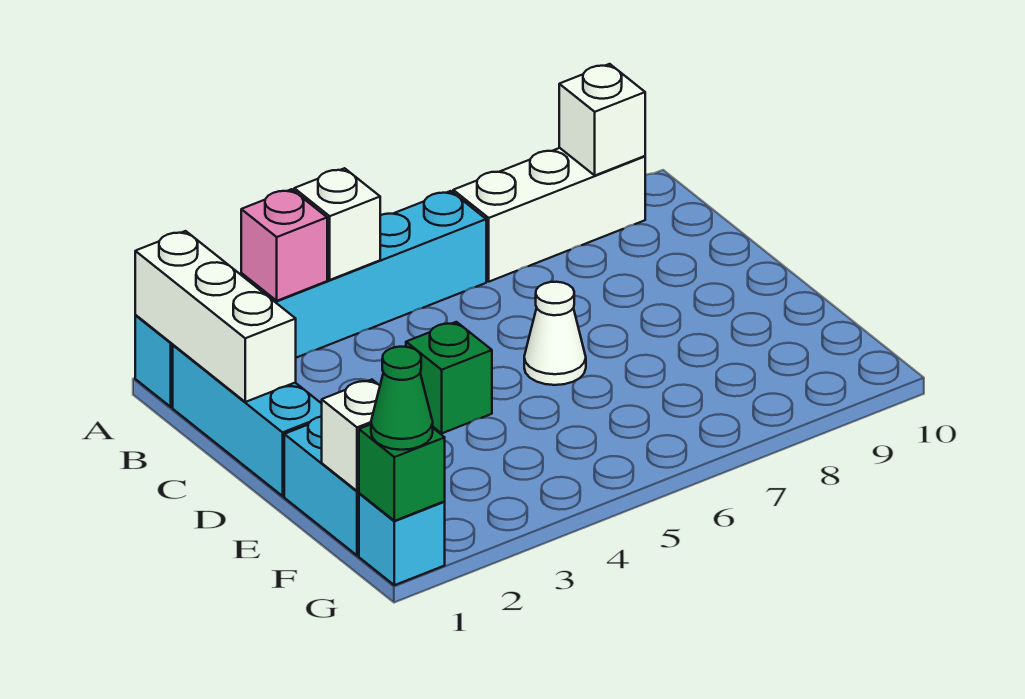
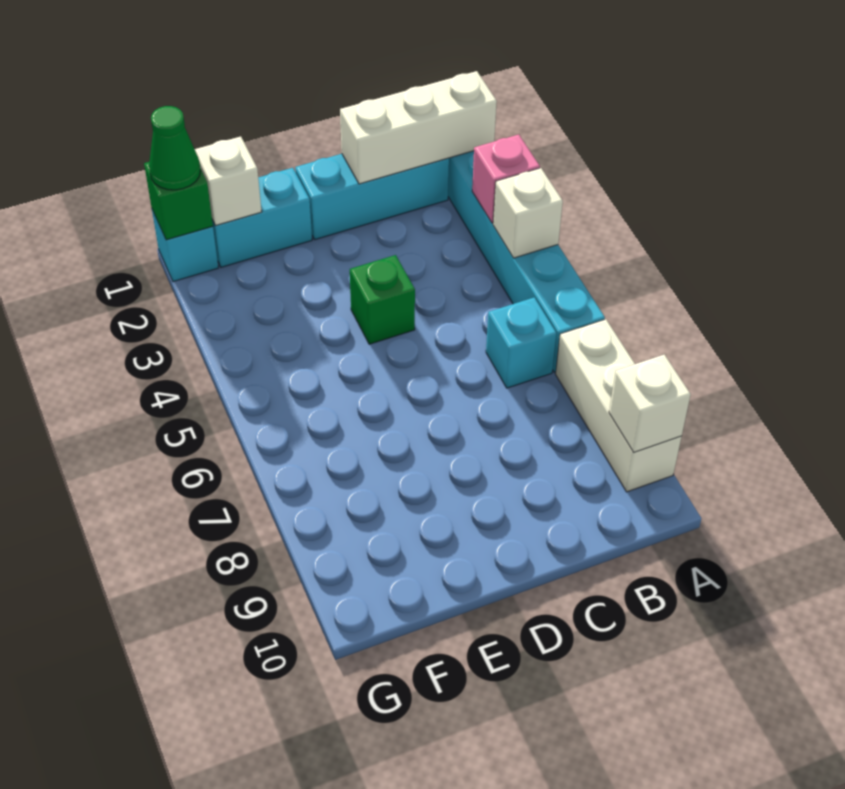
none -> cyan 1x1 brick [486,297,556,388]
white 1x1 cone [524,282,586,385] -> none

